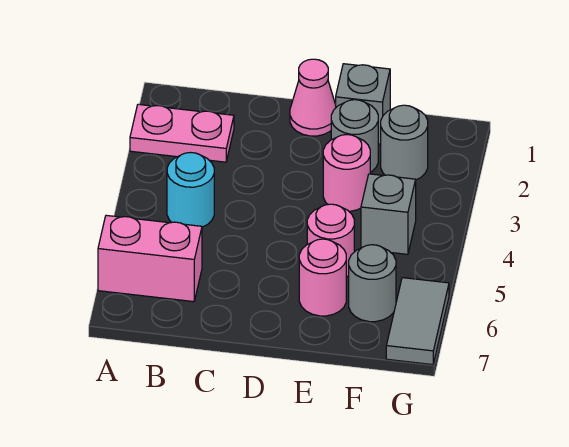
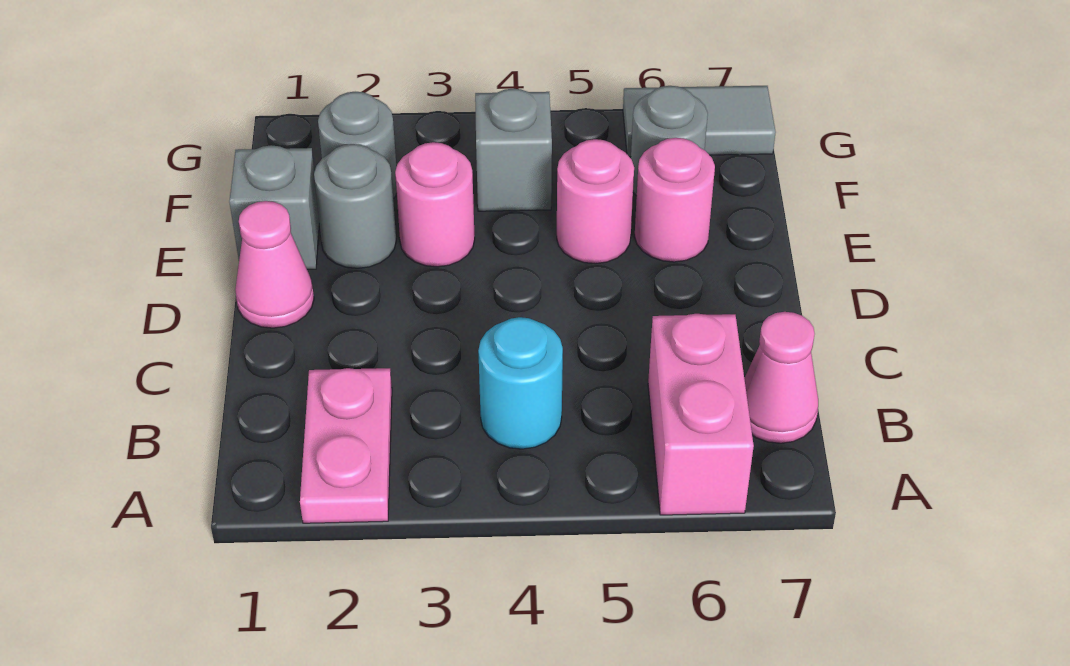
none -> pink 1x1 cone [744,312,818,443]

